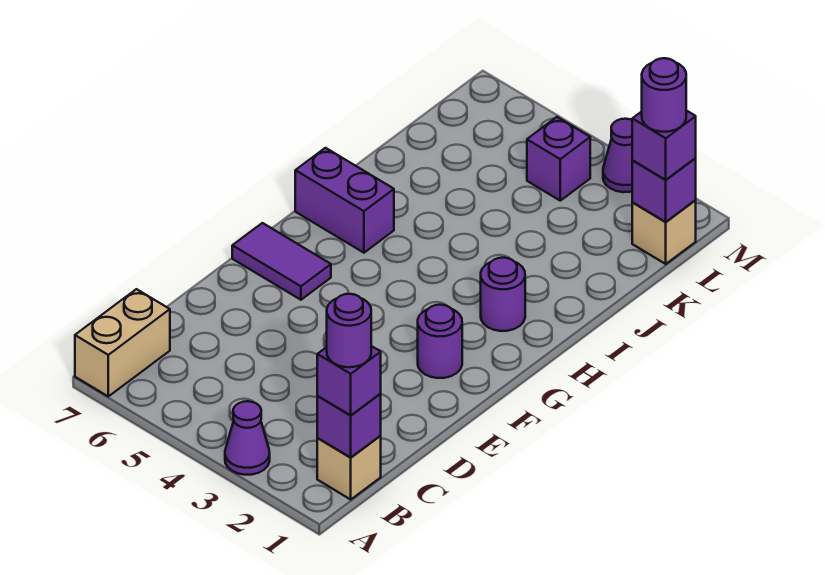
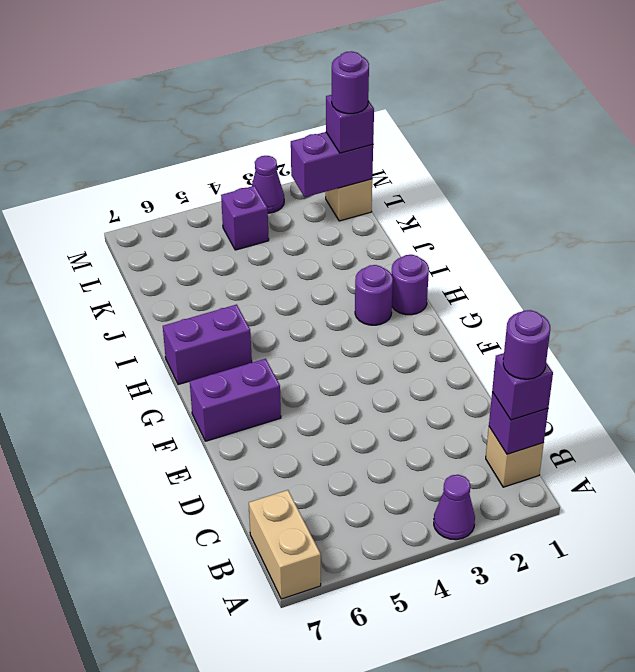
purple 1x1 round brick [418,305,462,378] -> purple 1x1 round brick moved to [392,255,429,315]
purple 1x2 tile [232,223,331,300] -> purple 1x2 brick [190,359,281,441]
purple 1x1 brick [632,158,696,222] -> purple 1x2 brick [291,132,373,197]

